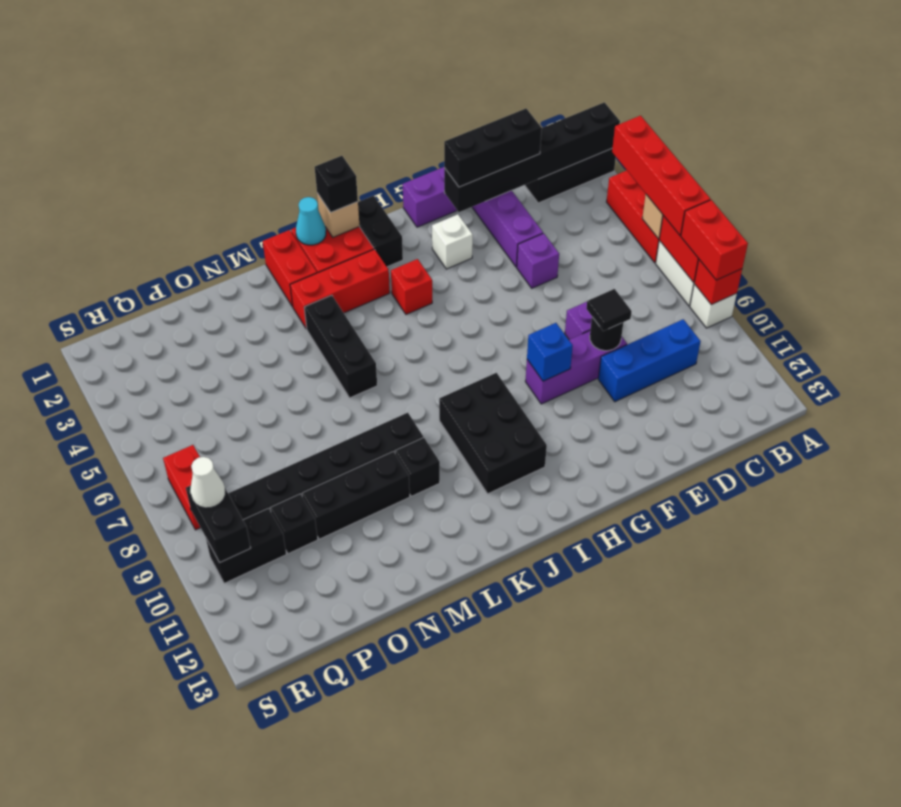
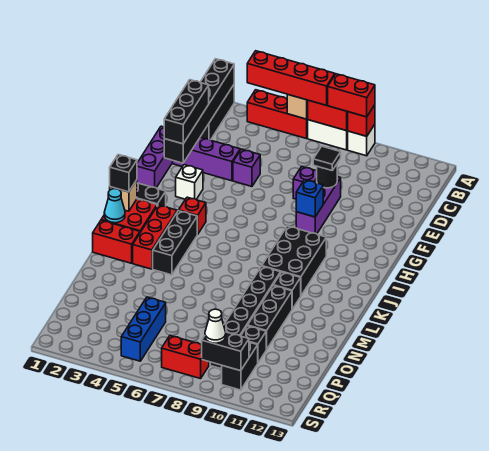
blue 1x3 brick [598,319,701,402] -> blue 1x3 brick moved to [121,297,166,361]
black 2x3 brick [439,373,547,494] -> black 2x3 brick turned to [262,226,326,295]
black 1x3 brick [304,295,377,398] -> black 1x3 brick turned to [153,210,198,275]

